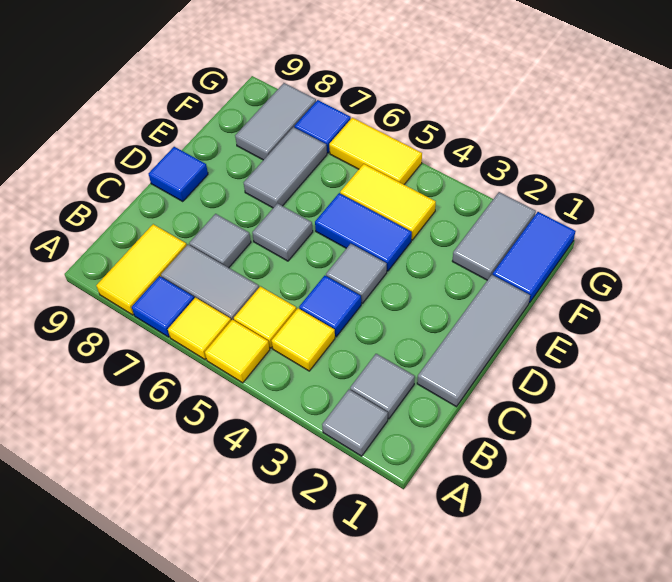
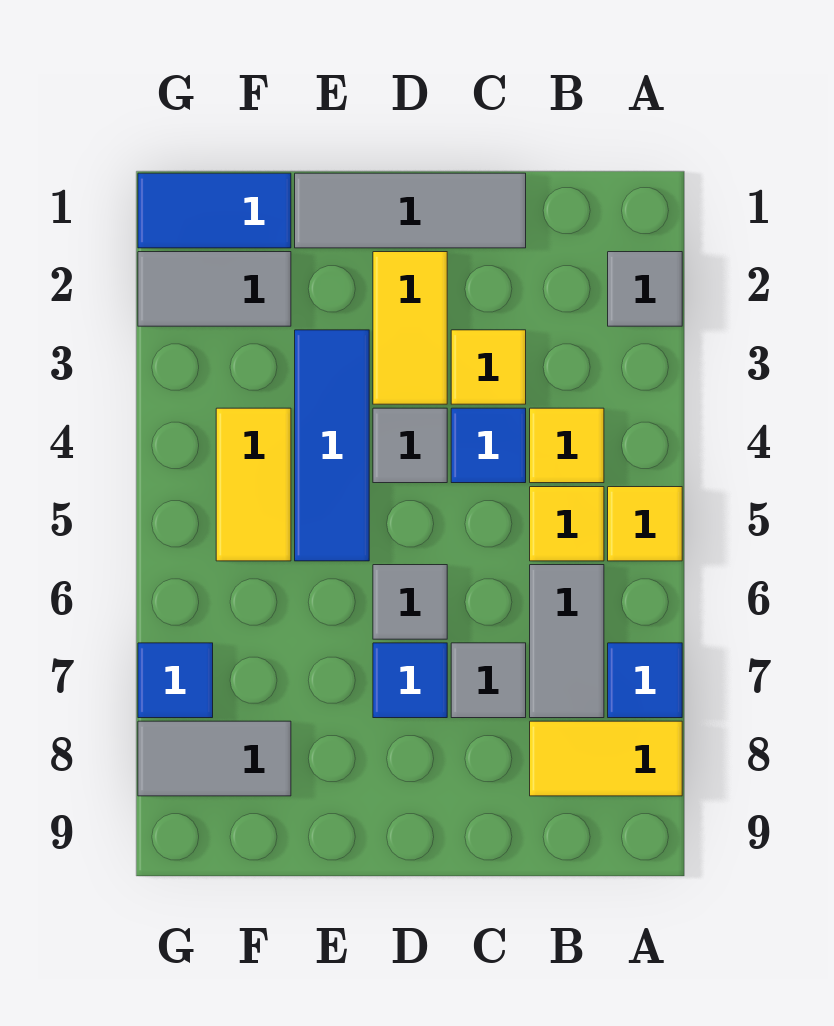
yellow 1x1 tile [168,298,231,360] -> yellow 1x1 tile moved to [451,330,526,404]
grey 1x1 tile [350,354,415,419] -> none
blue 1x1 tile [149,147,208,201] -> blue 1x1 tile moved to [373,643,447,718]
blue 1x2 tile [315,193,412,271] -> blue 1x3 tile [295,330,369,561]
grey 1x2 tile [244,127,327,208] -> none
yellow 1x2 tile [329,118,422,184] -> yellow 1x2 tile moved to [373,252,447,404]

